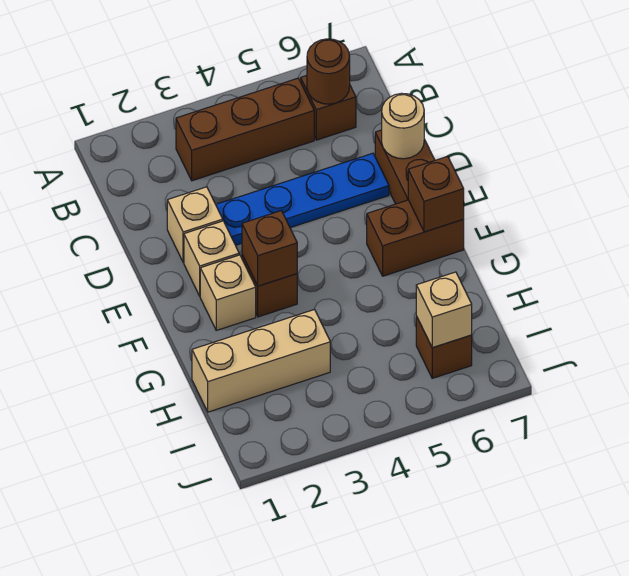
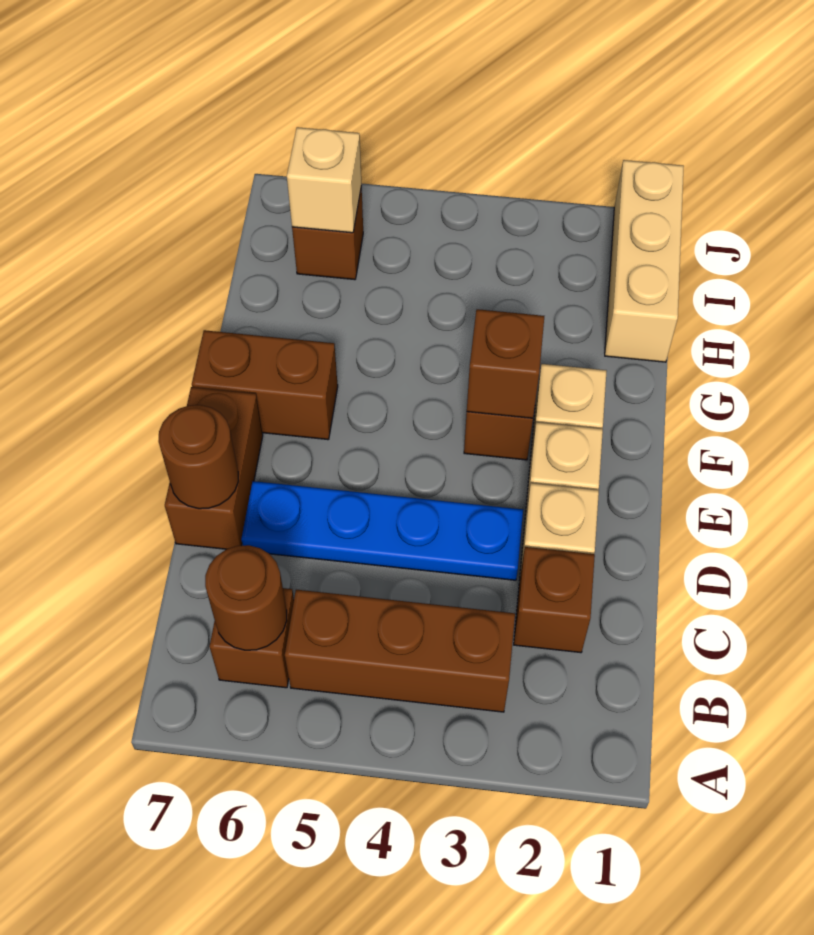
tan 1x1 round brick [382,93,424,159] -> brown 1x1 round brick [159,405,238,509]
brown 1x1 brick [408,156,464,232] -> brown 1x1 brick moved to [514,547,595,653]
tan 1x3 brick [192,309,330,412] -> tan 1x3 brick turned to [605,160,684,362]

